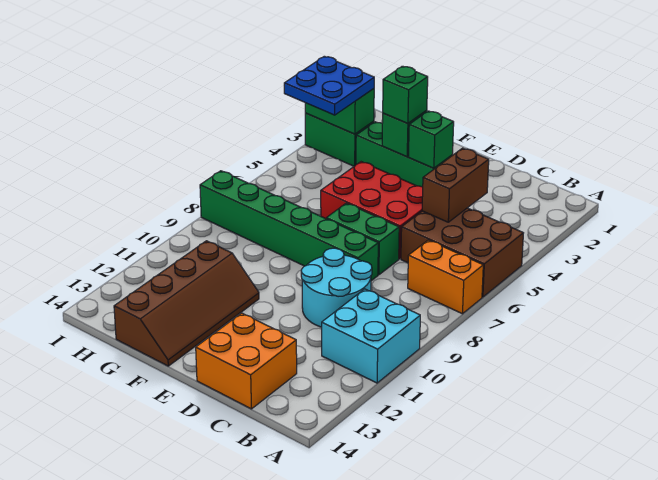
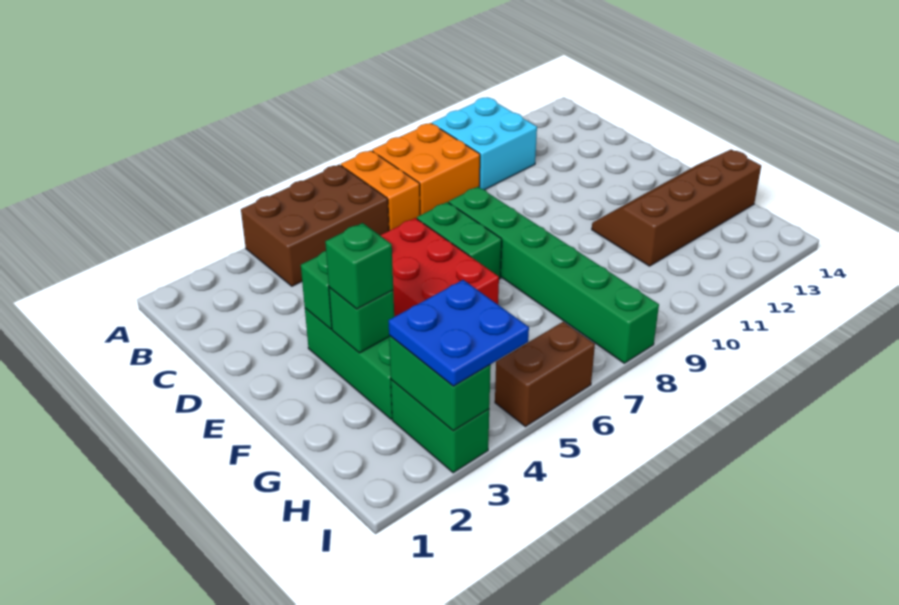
brown 2x3 brick [401,208,523,297] -> brown 2x3 brick turned to [241,165,389,286]
brown 1x2 brick [422,148,489,222] -> brown 1x2 brick moved to [495,322,595,427]
cyan 2x2 round brick [301,248,372,327] -> none
orange 2x2 brick [196,313,297,409] -> orange 2x2 brick moved to [372,123,480,215]

